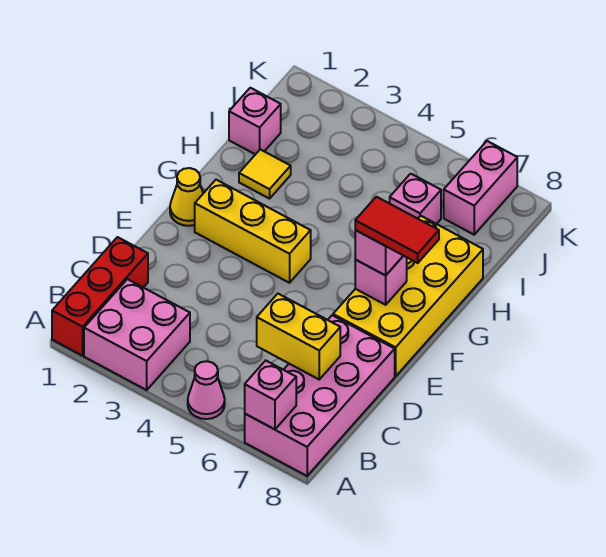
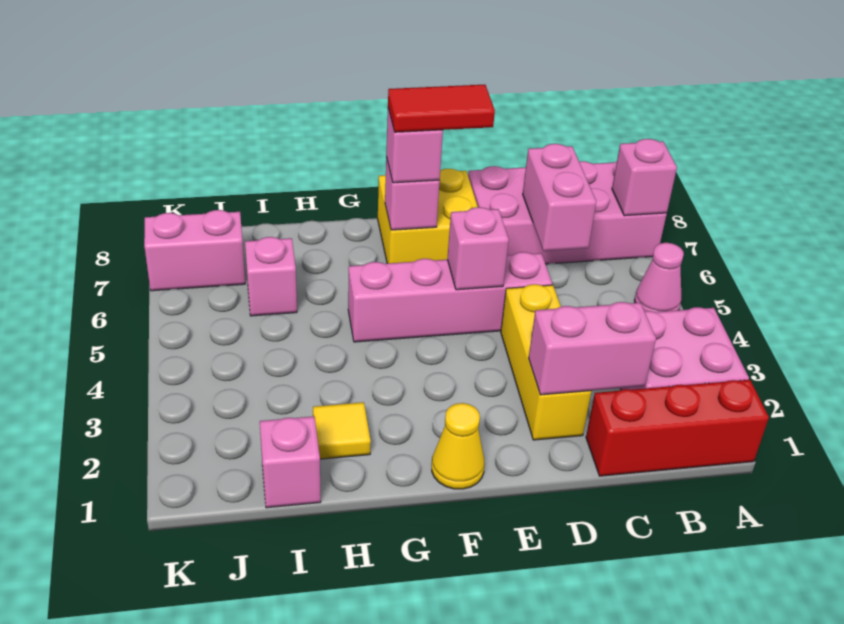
none -> pink 1x2 brick [529,302,656,395]
yellow 1x2 brick [257,294,340,379] -> pink 1x2 brick [523,144,596,251]
none -> pink 1x4 brick [348,252,552,342]
none -> pink 1x1 brick [447,207,509,290]
yellow 2x4 brick [333,216,483,376] -> yellow 2x2 brick [378,169,478,263]
yellow 1x3 brick [195,180,311,283] -> yellow 1x3 brick moved to [501,284,591,440]
red 1x2 tile [355,197,439,263] -> red 1x2 tile turned to [388,85,495,132]

